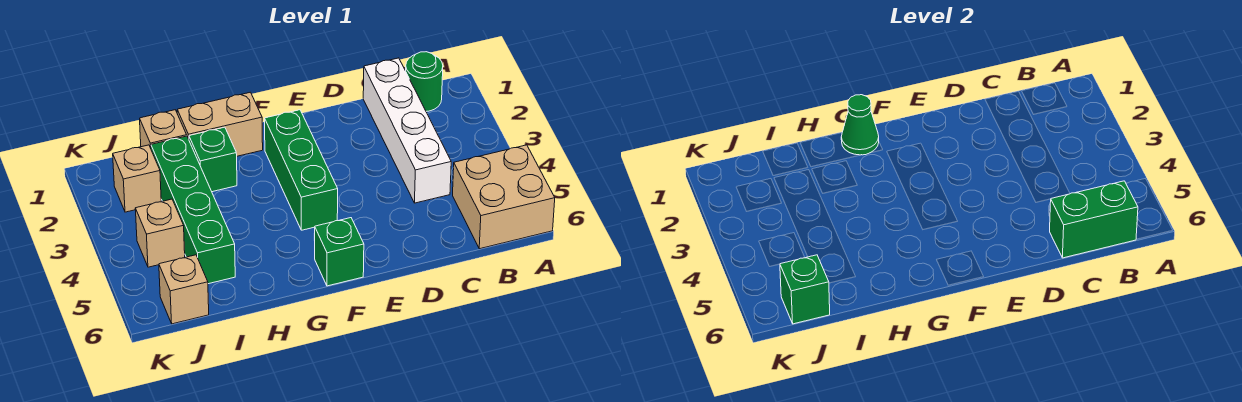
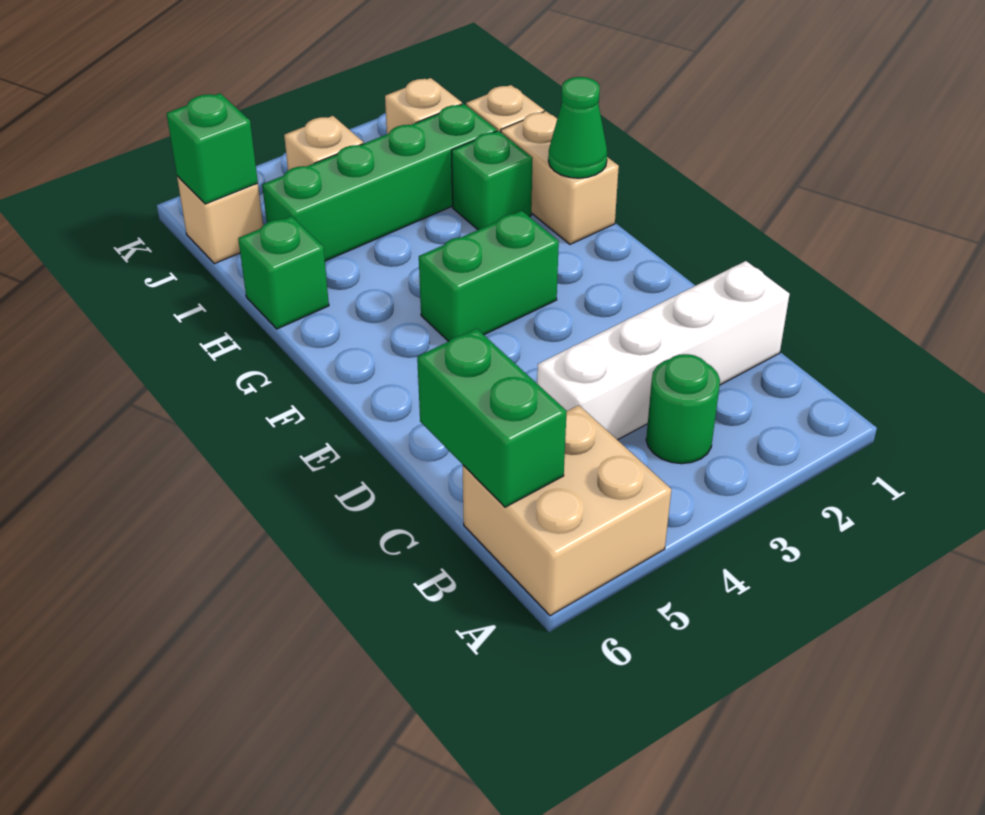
green 1x1 round brick [406,52,443,111] -> green 1x1 round brick moved to [646,354,720,464]
green 1x3 brick [265,110,338,230] -> green 1x2 brick [419,211,559,341]
green 1x1 brick [314,218,364,286] -> green 1x1 brick moved to [238,216,329,329]

